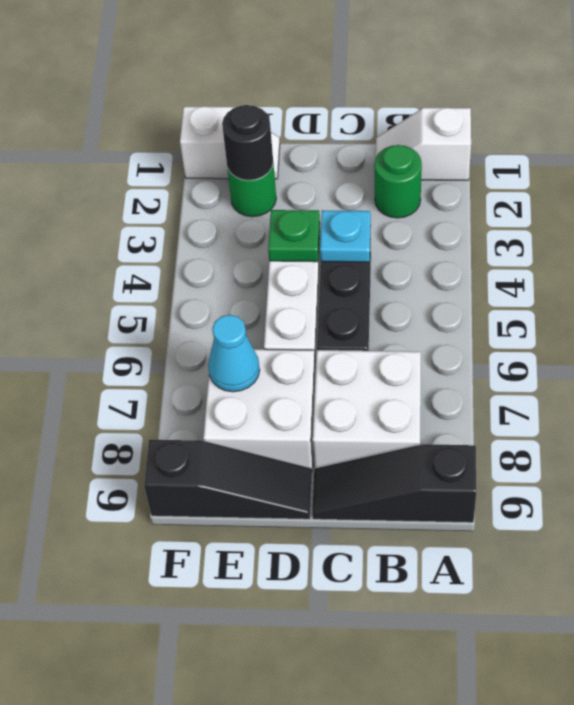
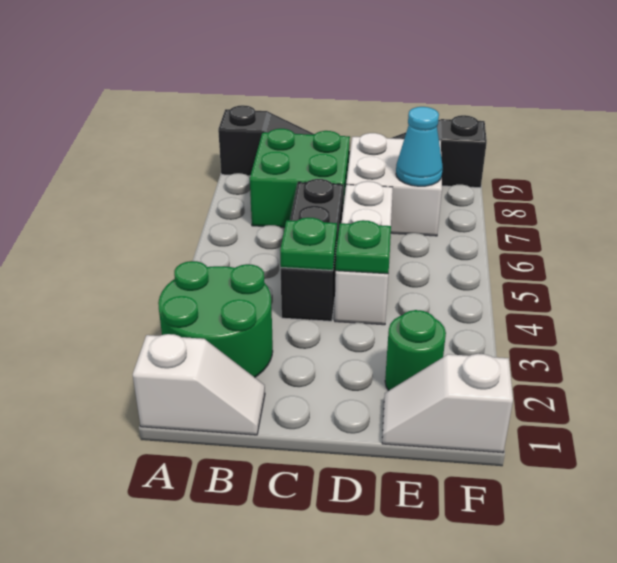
green 1x1 round brick [374,145,422,218] -> green 2x2 round brick [158,261,273,377]
white 2x2 brick [313,350,421,468] -> green 2x2 brick [250,129,350,228]
cyan 1x1 plate [320,210,371,262] -> green 1x1 plate [280,218,337,271]
black 1x1 round brick [222,105,273,180] -> none

